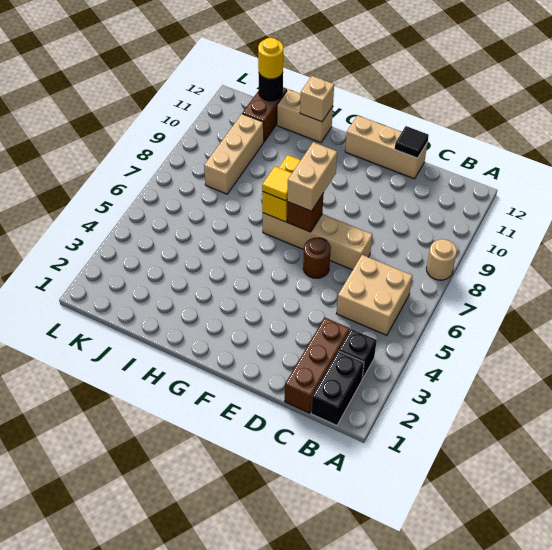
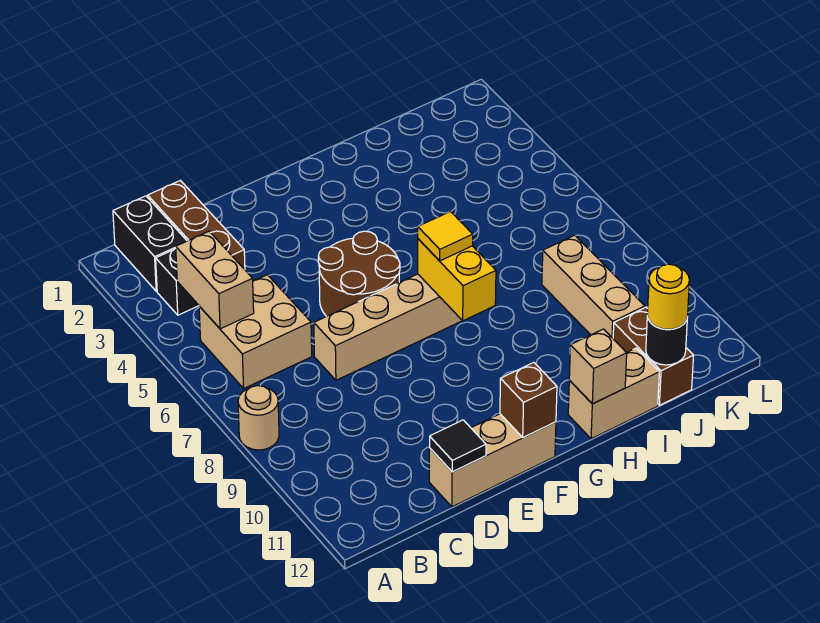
brown 1x1 round brick [303,238,331,278] -> brown 2x2 round brick [318,231,400,316]
brown 1x1 brick [287,193,324,232] -> brown 1x1 brick moved to [500,362,557,438]
tan 1x2 brick [287,142,337,211] -> tan 1x2 brick moved to [176,231,254,329]

